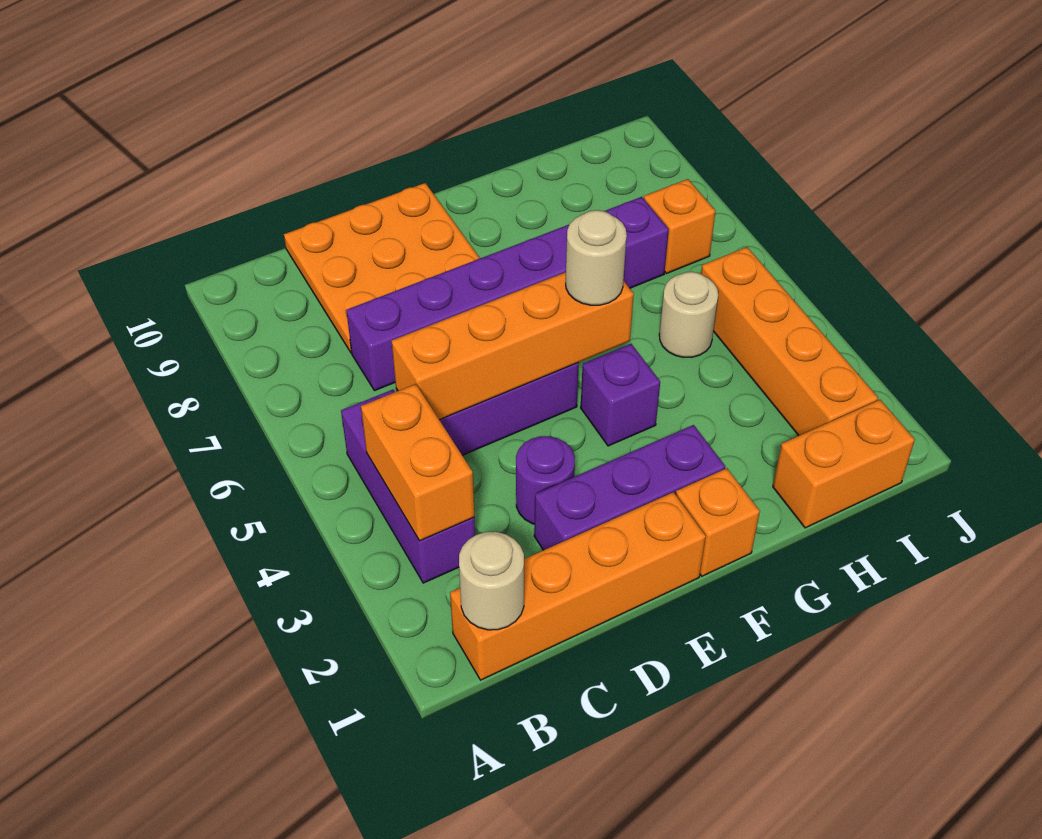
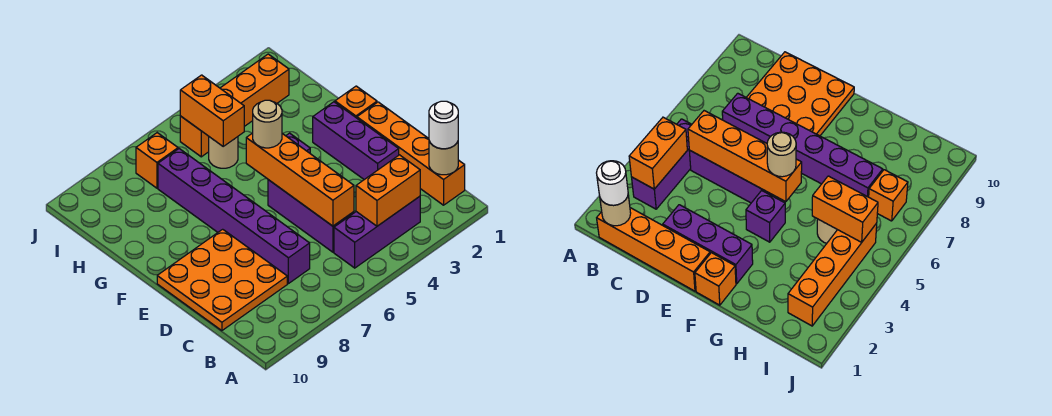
none -> white 1x1 round brick [429,101,458,149]
purple 1x1 round brick [516,436,575,524] -> none
orange 1x2 brick [773,400,915,528] -> orange 1x2 brick moved to [180,75,244,146]

